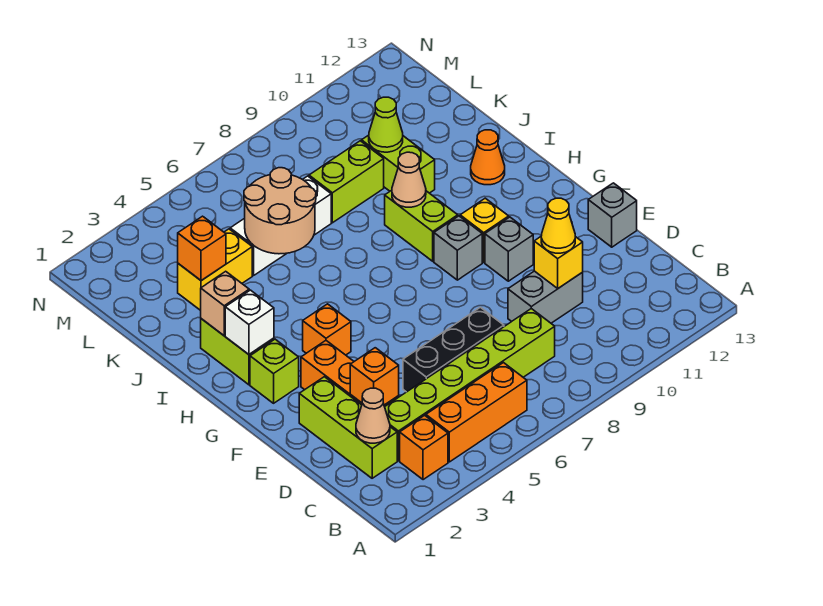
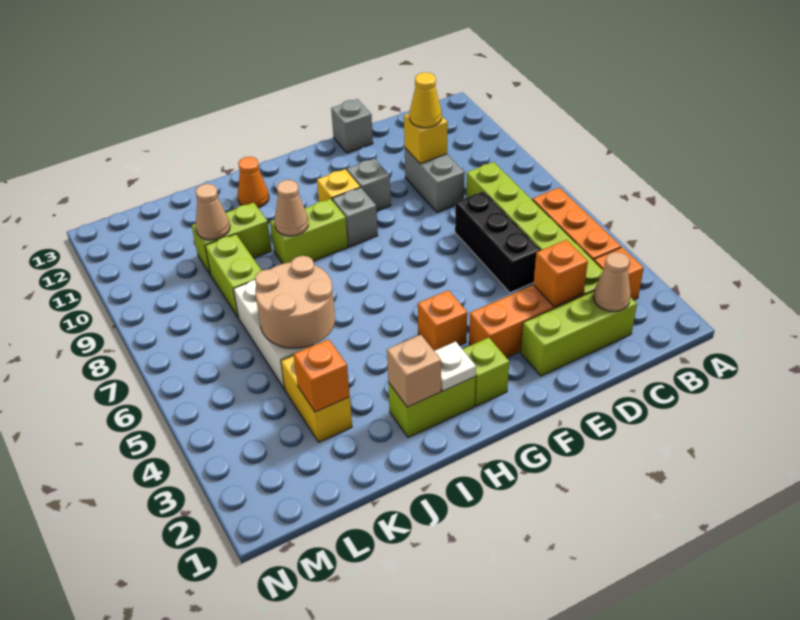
white 1x1 brick [225,290,274,354] -> white 1x1 plate [435,342,476,391]
lime 1x1 cone [369,97,403,152] -> tan 1x1 cone [195,184,230,240]

